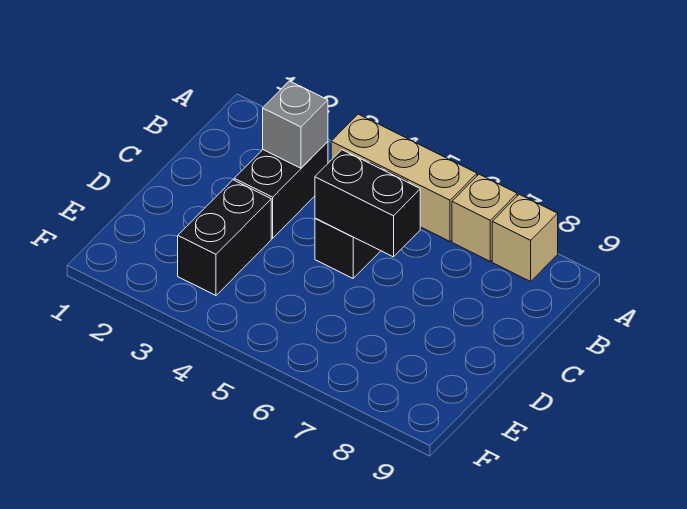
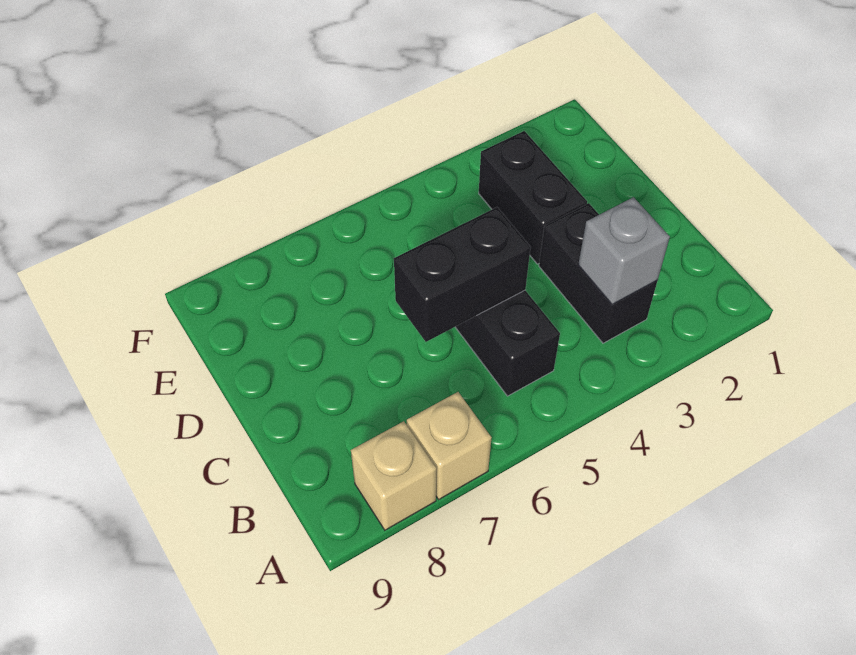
tan 1x3 brick [331,114,477,241] -> none

